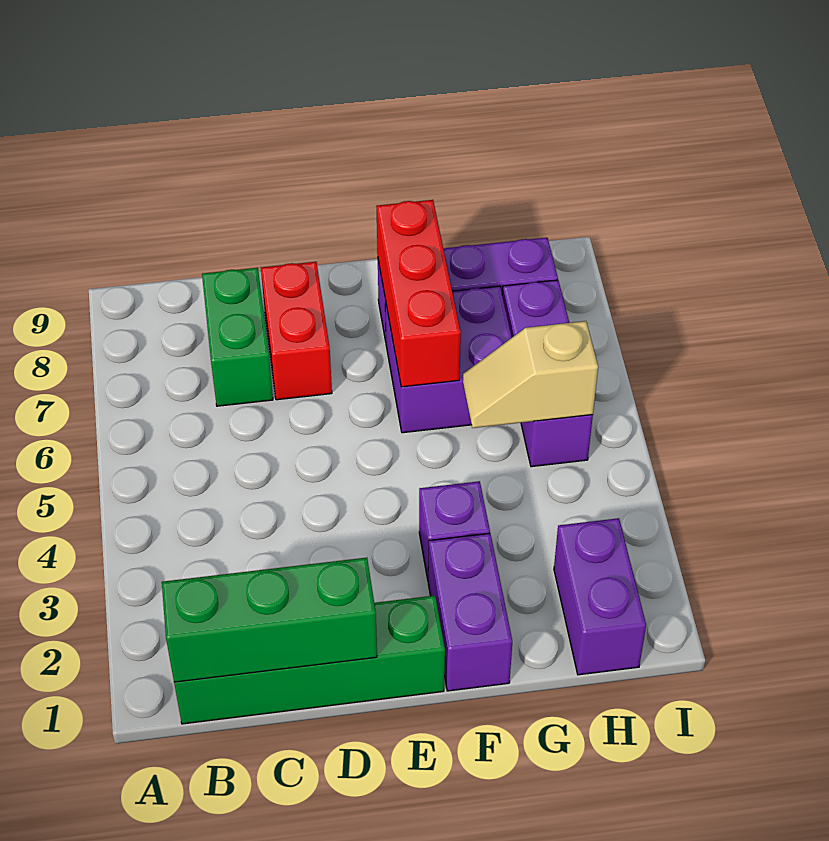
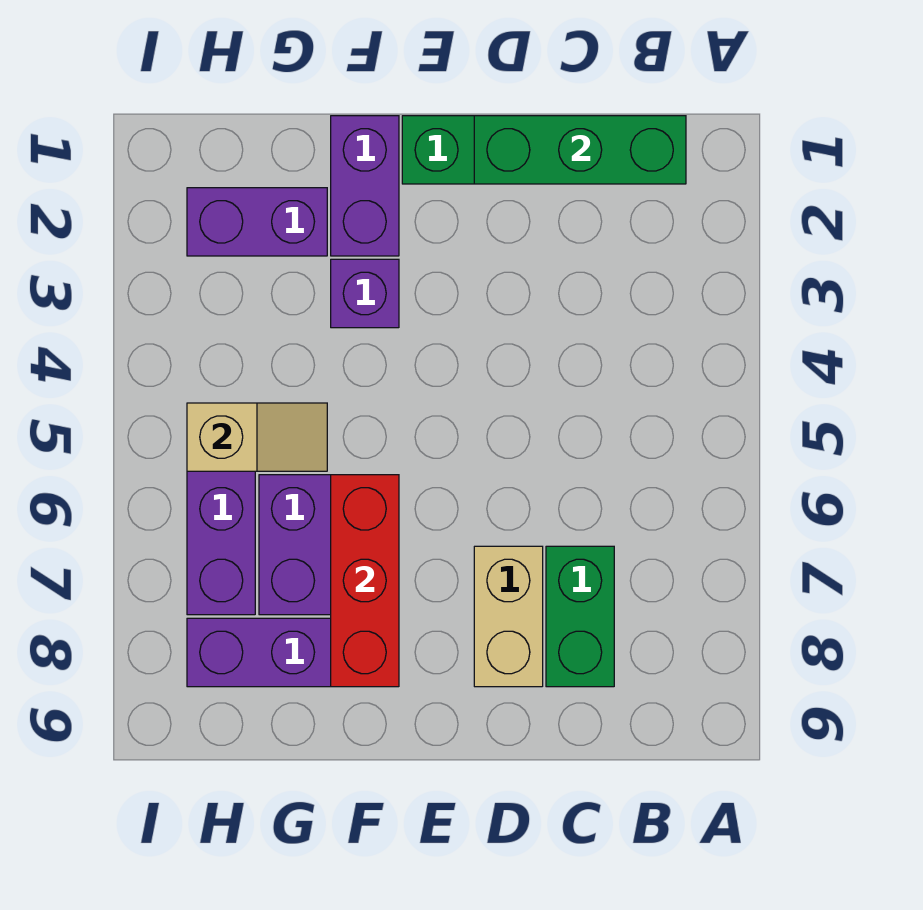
red 1x2 brick [261,262,332,400] -> tan 1x2 brick [474,546,543,687]
purple 1x2 brick [554,518,646,675] -> purple 1x2 brick turned to [187,188,327,256]

